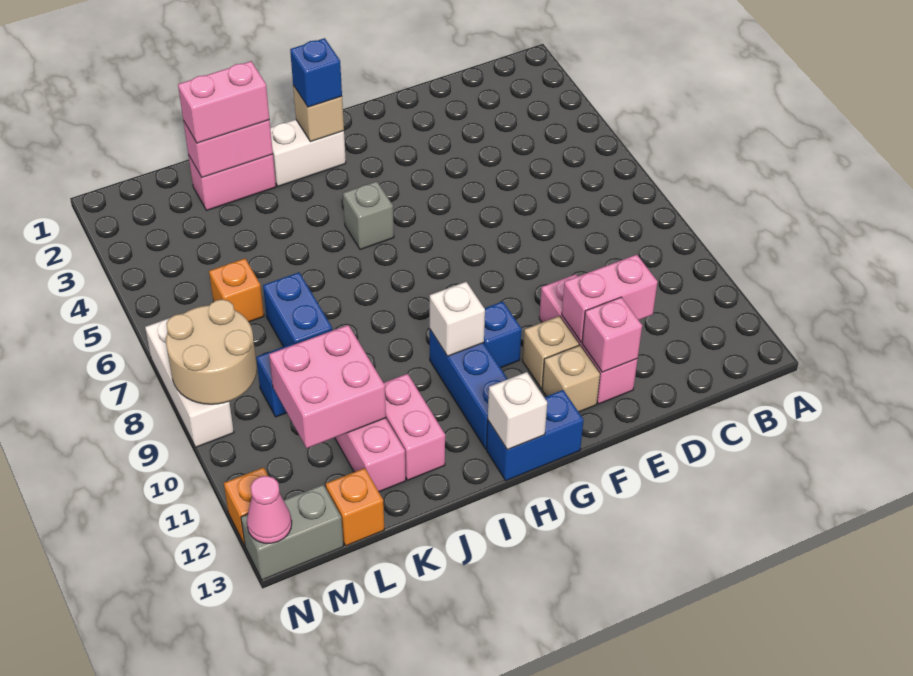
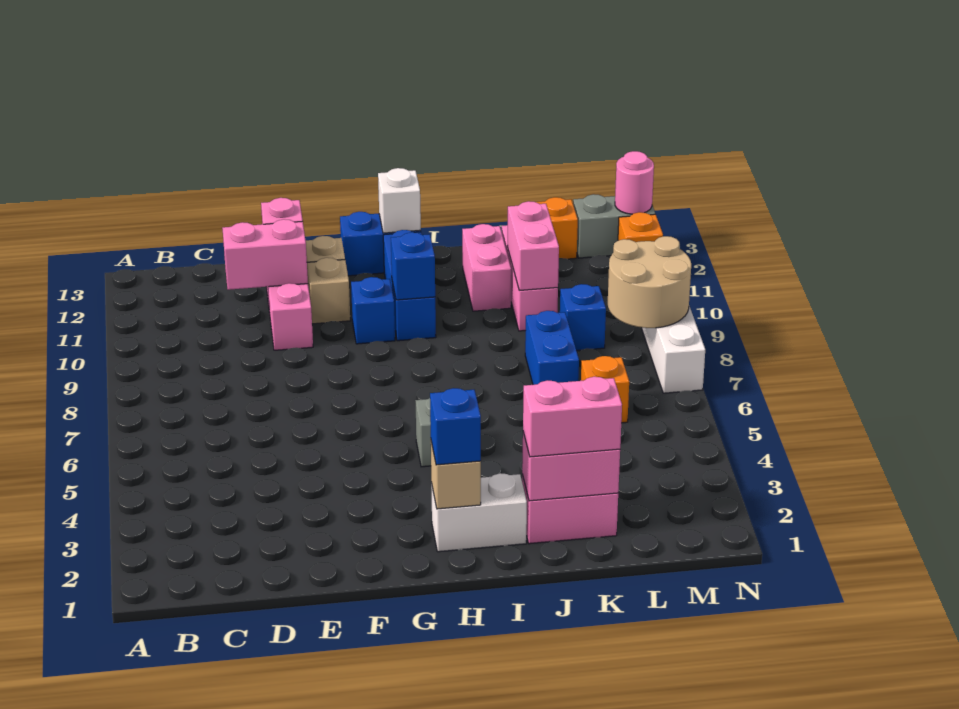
white 1x1 brick [430,282,485,356] -> blue 1x1 brick [391,232,435,300]
pink 2x2 brick [269,325,386,448] -> pink 1x2 brick [508,201,559,290]
pink 1x1 cone [247,476,292,543] -> pink 1x1 round brick [615,151,654,214]

